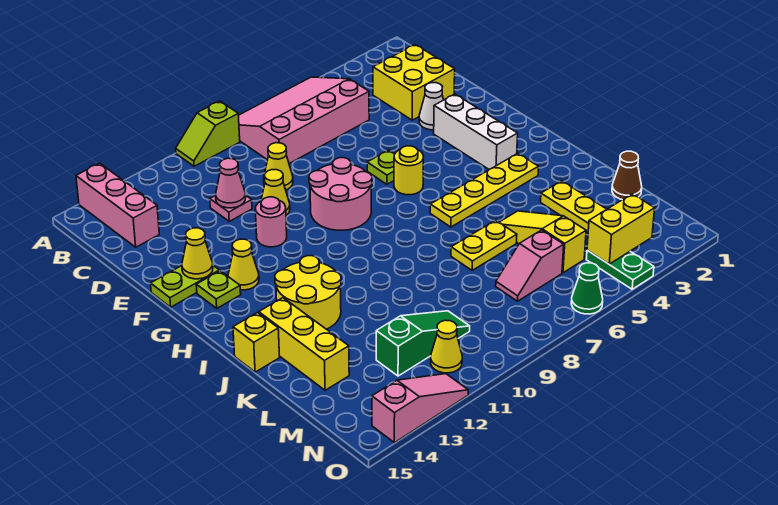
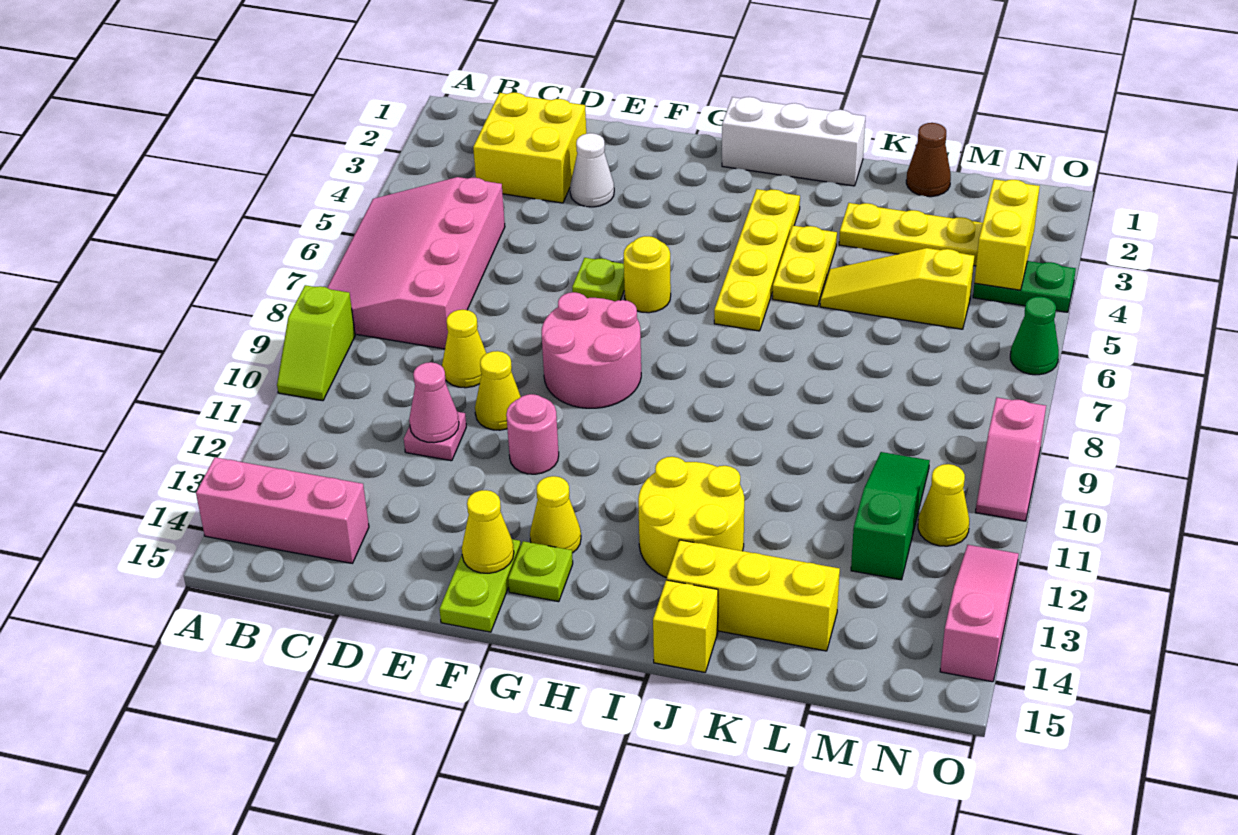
white 1x3 brick [434,94,518,169] -> white 1x3 brick moved to [722,97,865,186]
yellow 1x2 plate [451,220,517,270] -> yellow 1x2 plate moved to [772,226,837,307]
pink 1x2 slope [496,230,564,301] -> pink 1x2 slope moved to [976,398,1046,521]

